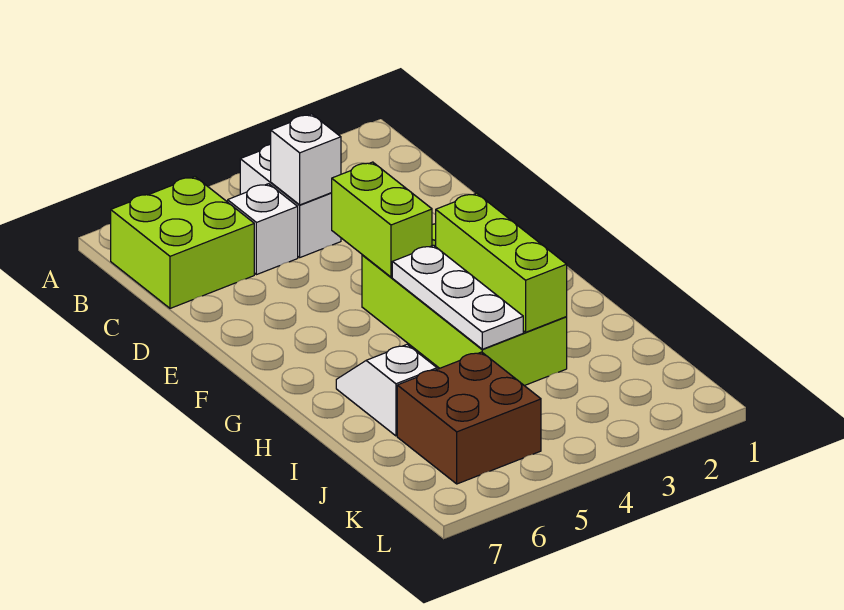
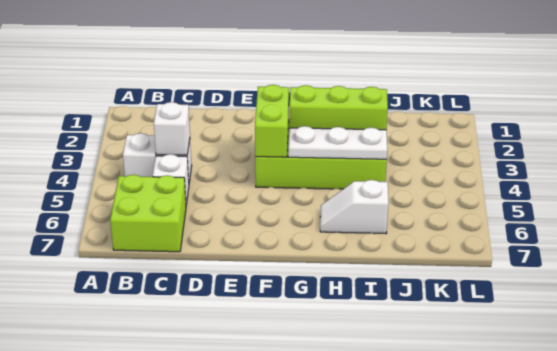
lime 1x2 brick [332,162,432,277] -> lime 1x2 brick turned to [255,85,289,157]
brown 2x2 brick [397,352,541,484] -> none

